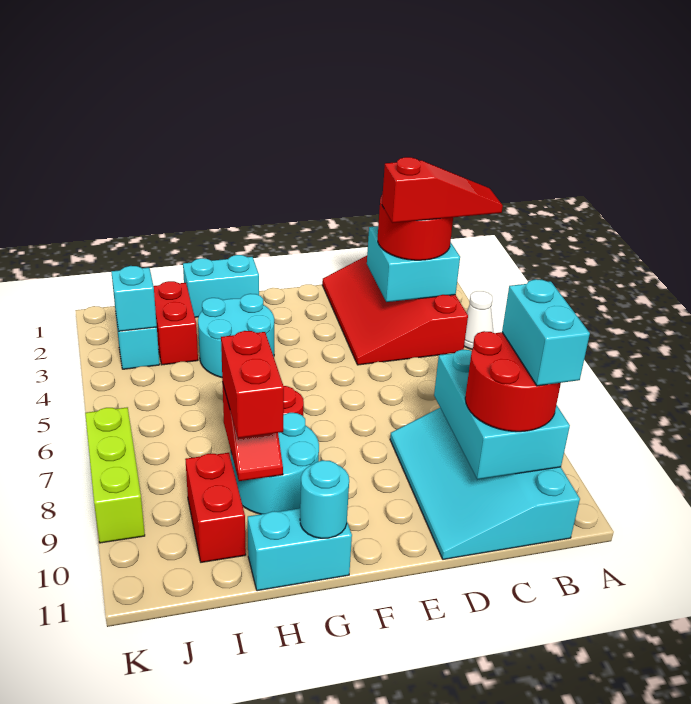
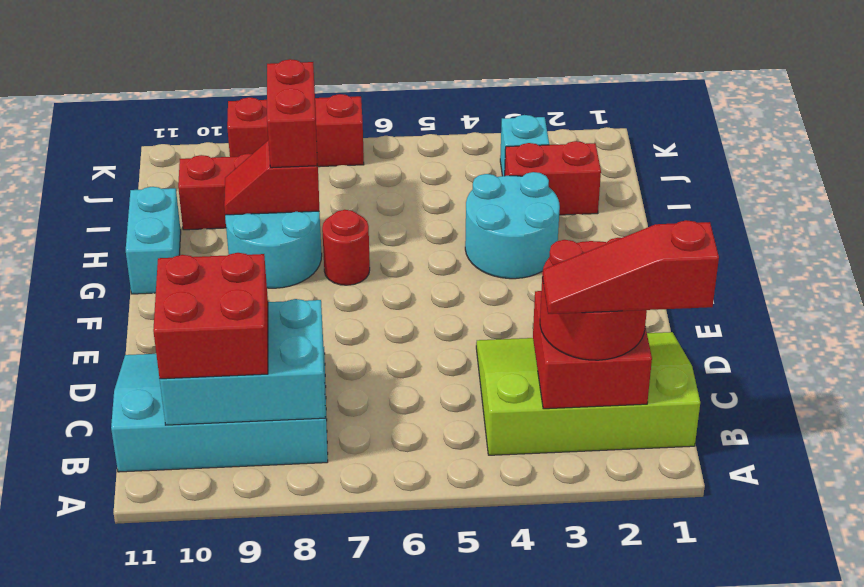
red 1x3 slope [382,157,503,223] -> red 1x3 slope turned to [543,220,719,314]
white 1x1 cone [464,291,494,349] -> none
red 3x4 slope [322,256,468,365] -> lime 3x4 slope [476,332,700,455]
cyan 2x2 brick [367,226,460,302] -> red 2x2 brick [533,291,652,409]
red 2x2 round brick [465,331,561,432] -> red 2x2 brick [153,253,268,379]
cyan 1x2 brick [502,279,590,386] -> none
cyan 1x2 brick [183,255,259,317] -> none
cyan 1x1 round brick [300,460,349,538] -> none
red 1x2 brick [221,331,284,438] -> red 1x2 brick turned to [267,59,317,168]
cyan 1x1 brick [111,266,157,331] -> none
lime 1x3 brick [85,407,145,543] -> red 1x3 brick [227,94,364,167]

